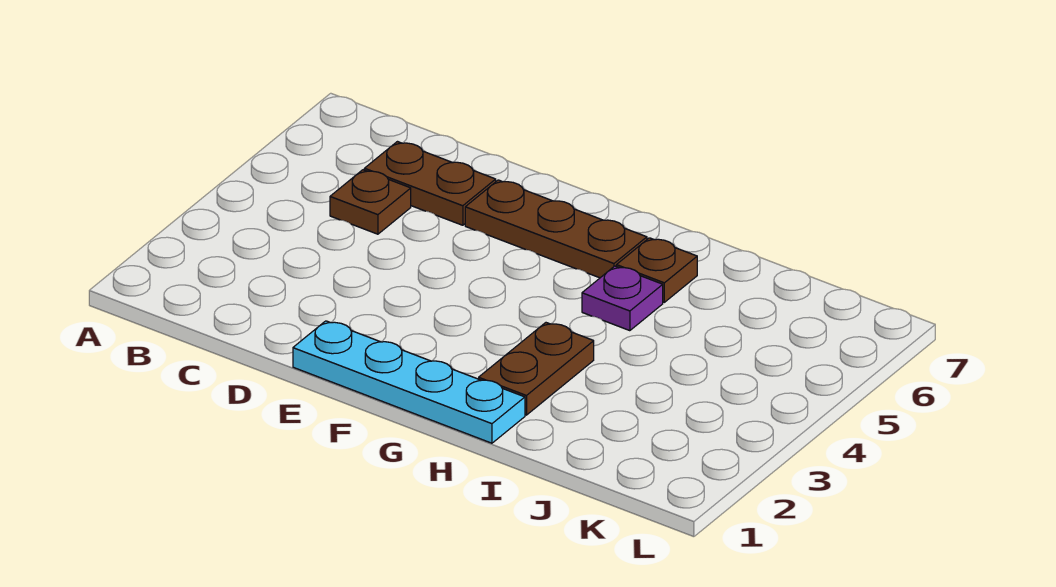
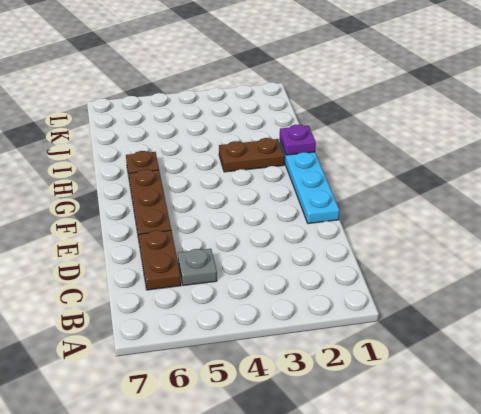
brown 1x1 plate [330,170,411,234] -> grey 1x1 plate [178,249,217,286]
purple 1x1 plate [582,266,663,331] -> purple 1x1 plate moved to [280,125,316,155]

